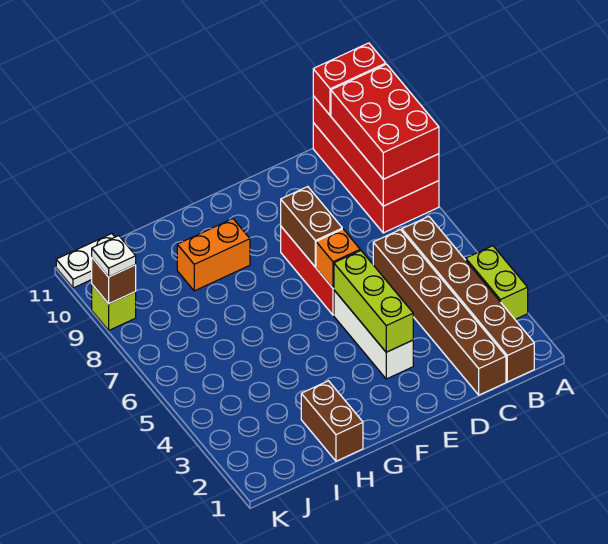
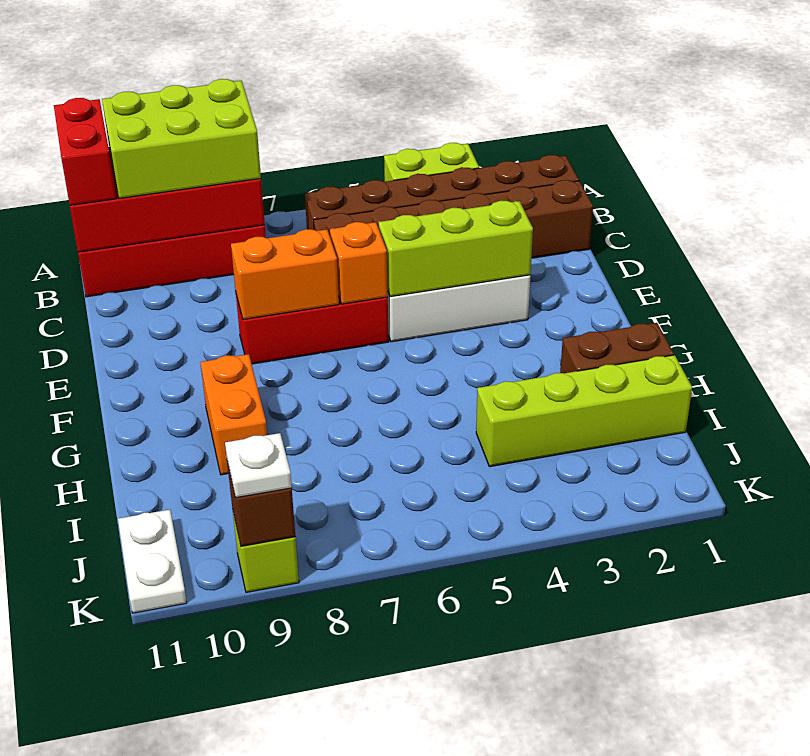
red 2x3 brick [331,64,439,179] -> lime 2x3 brick [102,79,261,198]
brown 1x2 brick [281,187,342,267] -> orange 1x2 brick [231,229,339,319]
none -> lime 1x4 brick [476,355,692,467]

